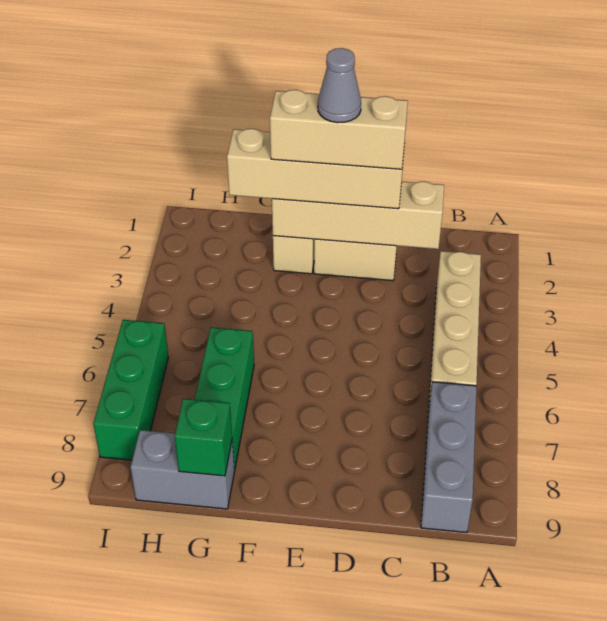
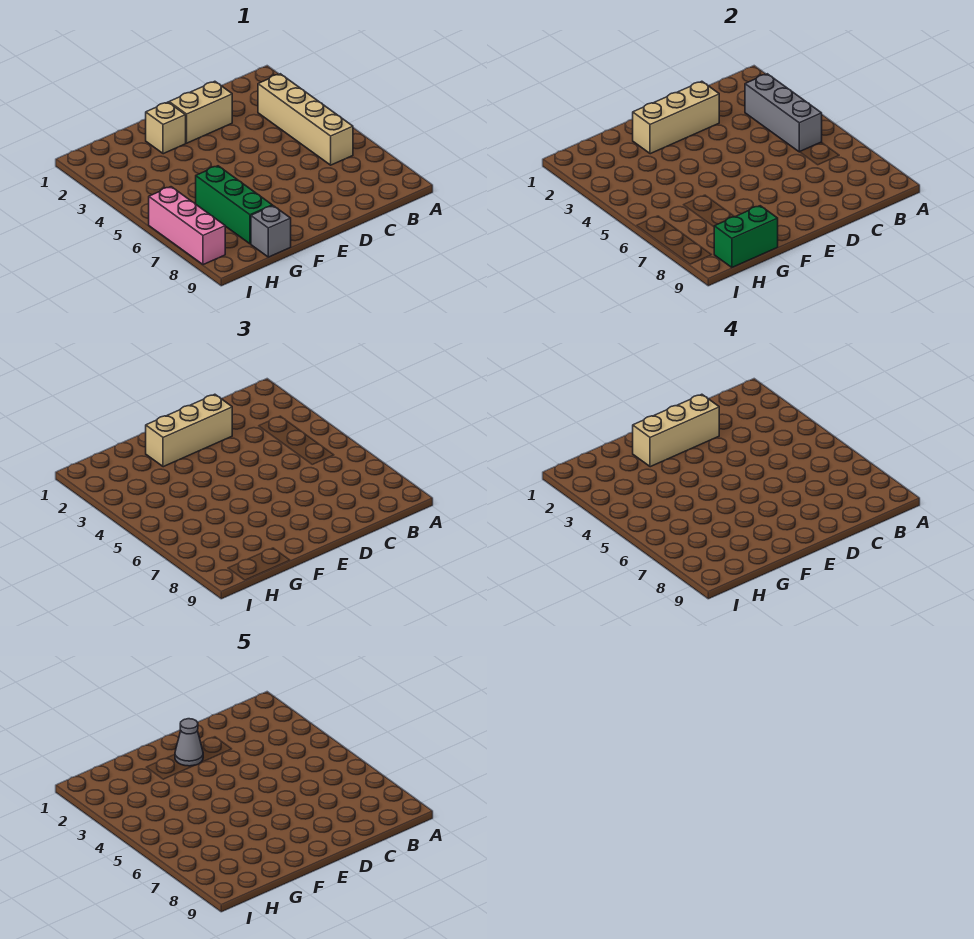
grey 1x3 brick [421,382,476,533] -> grey 1x3 brick moved to [745,74,822,152]
tan 1x4 brick [272,181,444,249] -> tan 1x3 brick [633,81,719,154]
tan 1x4 brick [227,129,404,209] -> tan 1x3 brick [146,394,232,467]
grey 1x2 brick [131,430,234,509] -> grey 1x1 brick [251,206,291,257]
green 1x1 brick [175,399,232,476] -> green 1x2 brick [714,206,778,267]
green 1x3 brick [93,320,168,460] -> pink 1x3 brick [149,187,225,265]

